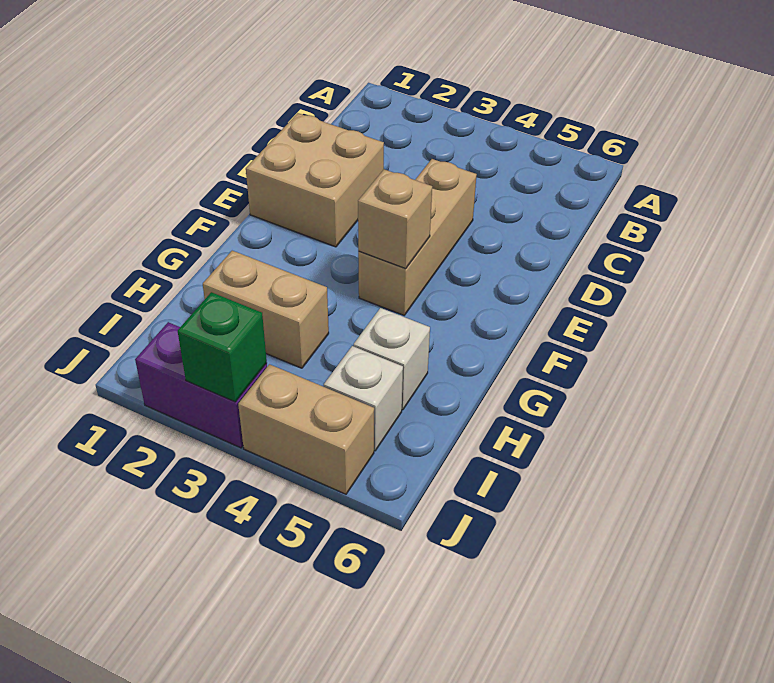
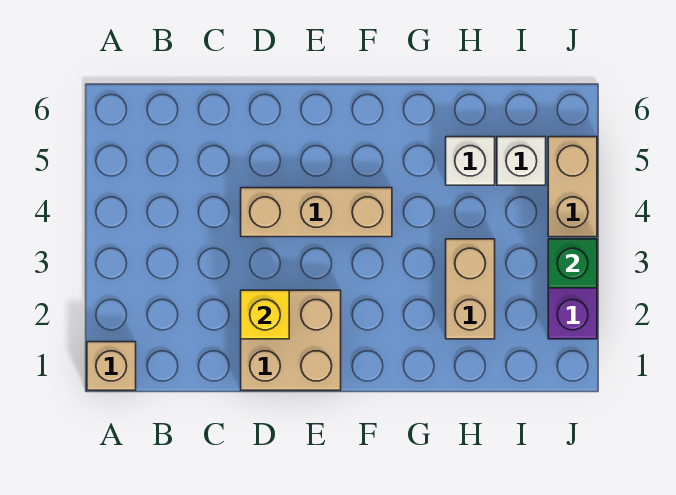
none -> yellow 1x1 brick [241,290,289,339]
tan 1x1 brick [358,169,432,269] -> tan 1x1 brick moved to [87,342,136,390]

